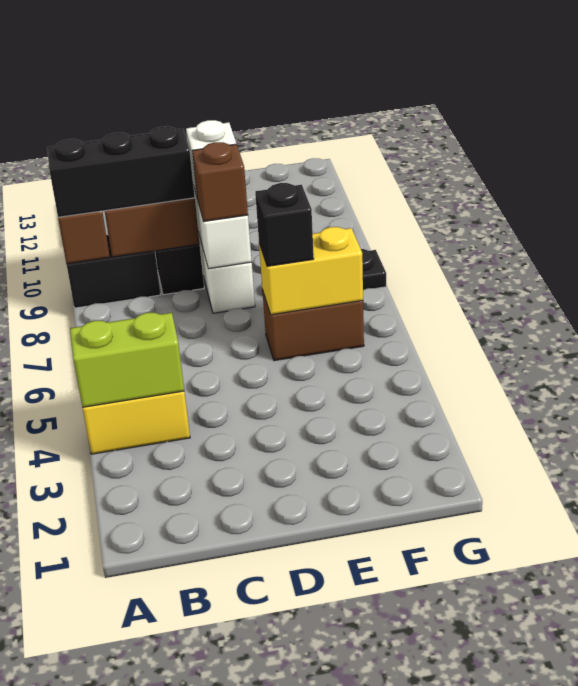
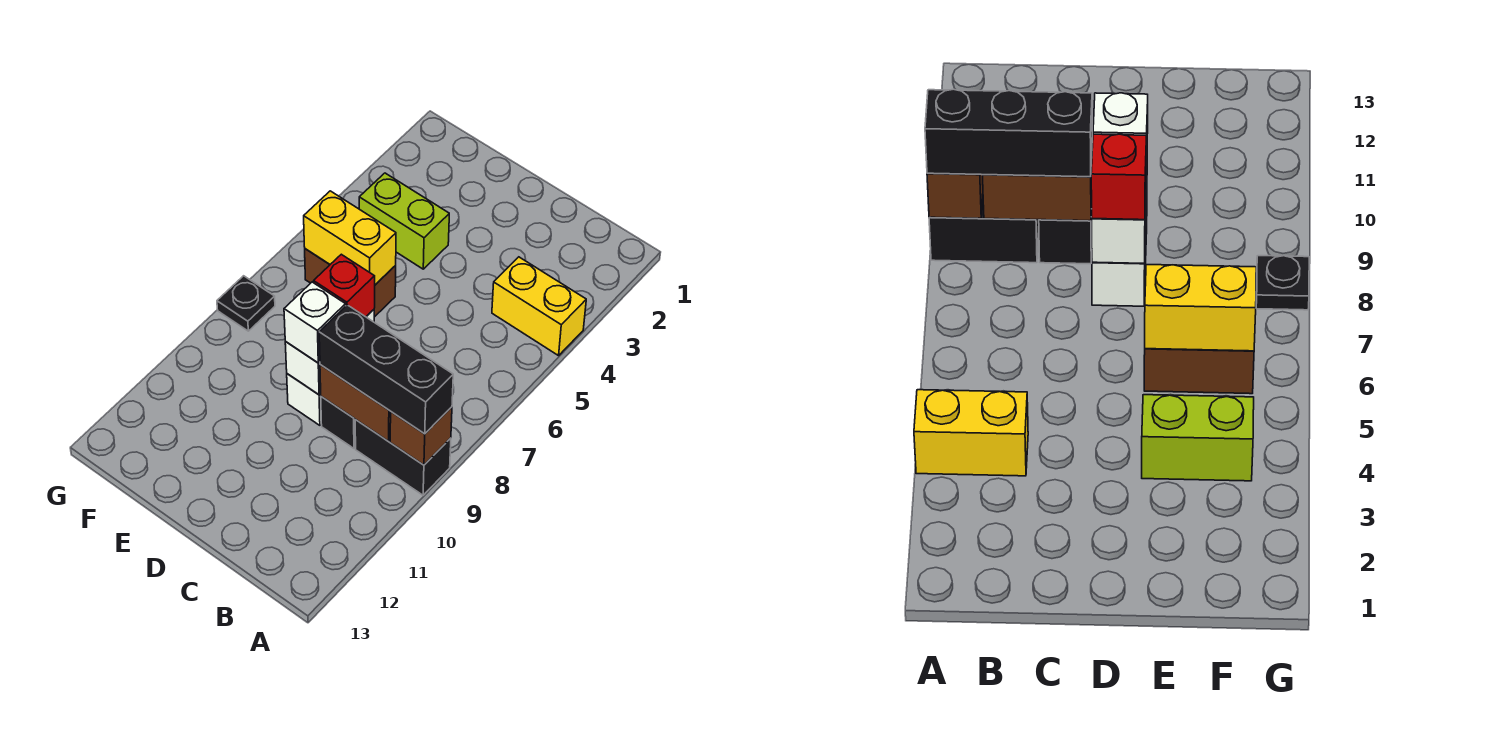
lime 1x2 brick [70,313,184,407] -> lime 1x2 brick moved to [359,173,449,269]
brown 1x1 brick [192,142,248,222] -> red 1x1 brick [314,254,375,317]
black 1x1 brick [255,183,314,266] -> none

